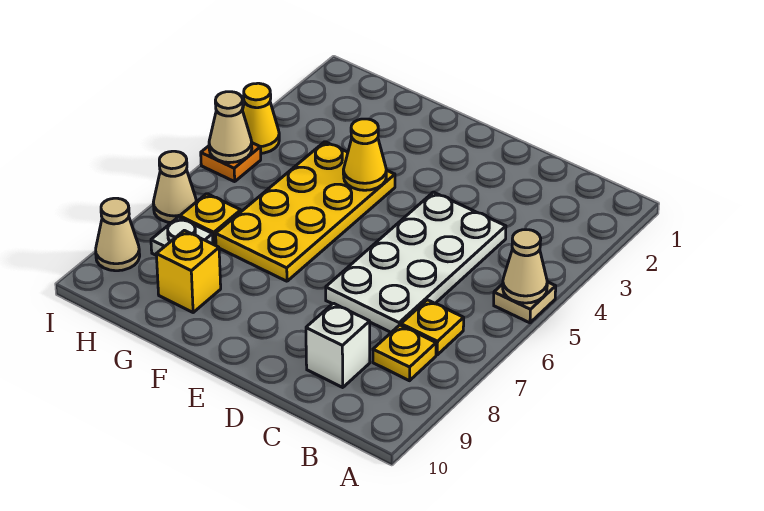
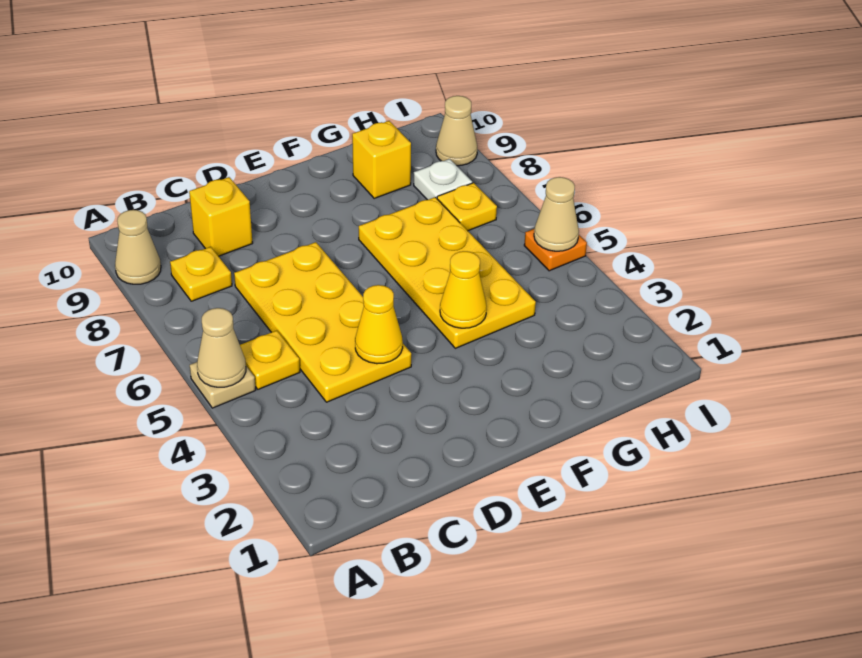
yellow 1x1 plate [401,300,464,355] -> yellow 1x1 plate moved to [240,330,300,389]
white 2x4 plate [326,192,506,332] -> yellow 2x4 plate [234,242,411,402]
white 1x1 brick [306,303,370,387] -> yellow 1x1 brick [189,177,253,256]
yellow 1x1 cone [243,83,279,153] -> yellow 1x1 cone moved to [355,285,403,364]
tan 1x1 cone [153,151,196,223] -> tan 1x1 cone moved to [115,210,161,284]

